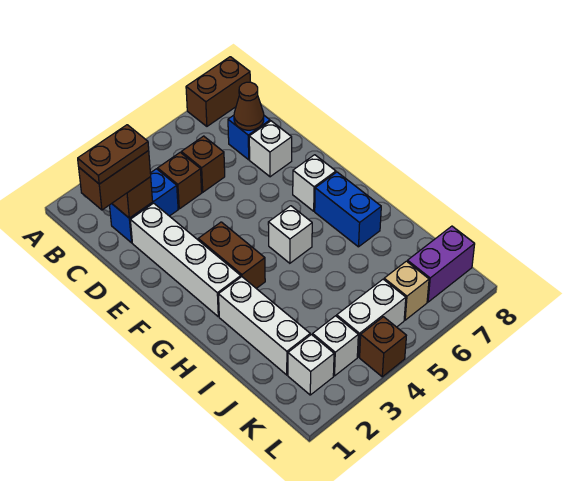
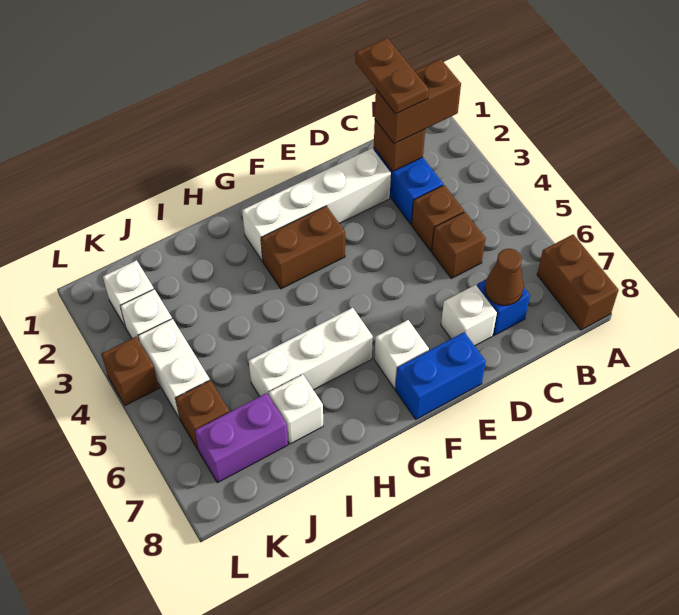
brown 1x2 brick [79,151,151,210] -> brown 1x2 brick turned to [375,59,461,144]
white 1x1 brick [268,206,312,263] -> white 1x1 brick moved to [269,374,323,444]
blue 1x2 brick [315,172,381,247] -> blue 1x2 brick moved to [395,332,486,419]
white 1x3 brick [218,277,310,375] -> white 1x3 brick moved to [249,308,373,396]
tan 1x1 brick [384,261,429,320] -> brown 1x1 brick [175,380,229,449]
purple 1x2 brick [407,226,475,302] -> purple 1x2 brick turned to [195,393,288,483]

